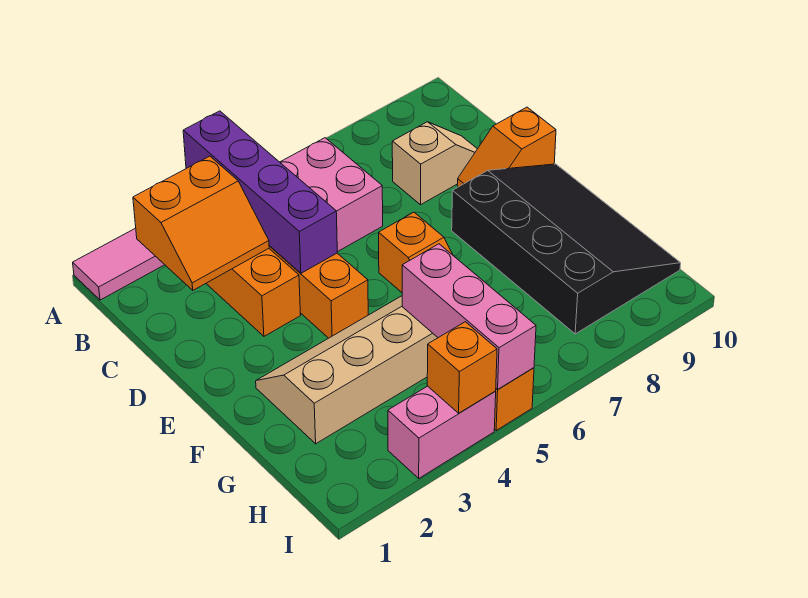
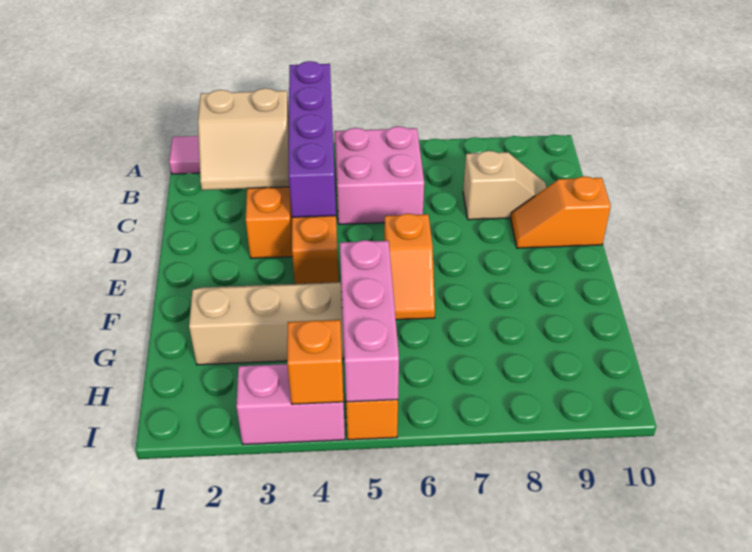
orange 2x2 slope [133,156,269,290] -> tan 2x2 slope [198,88,289,190]
black 3x4 slope [452,164,681,334] -> none

